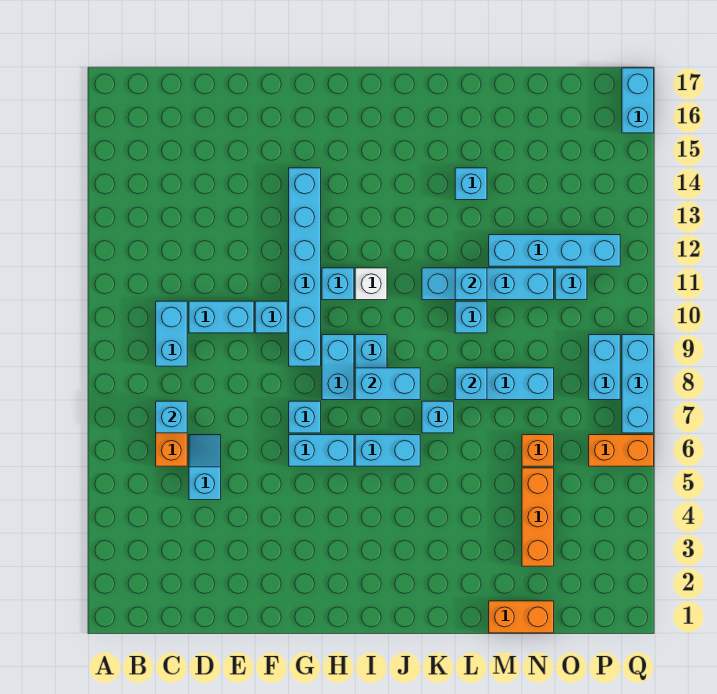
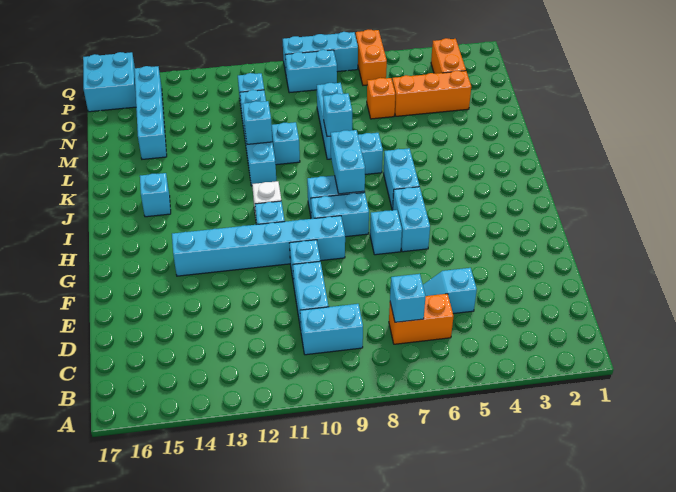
cyan 1x1 brick [455,168,487,200] -> cyan 1x1 brick moved to [140,173,171,217]
orange 1x2 brick [489,601,554,633] -> orange 1x2 brick moved to [431,38,466,74]
cyan 1x4 brick [489,235,620,266] -> cyan 1x4 brick moved to [134,66,167,159]
cyan 1x2 brick [622,68,654,133] -> cyan 2x2 brick [83,52,136,112]

